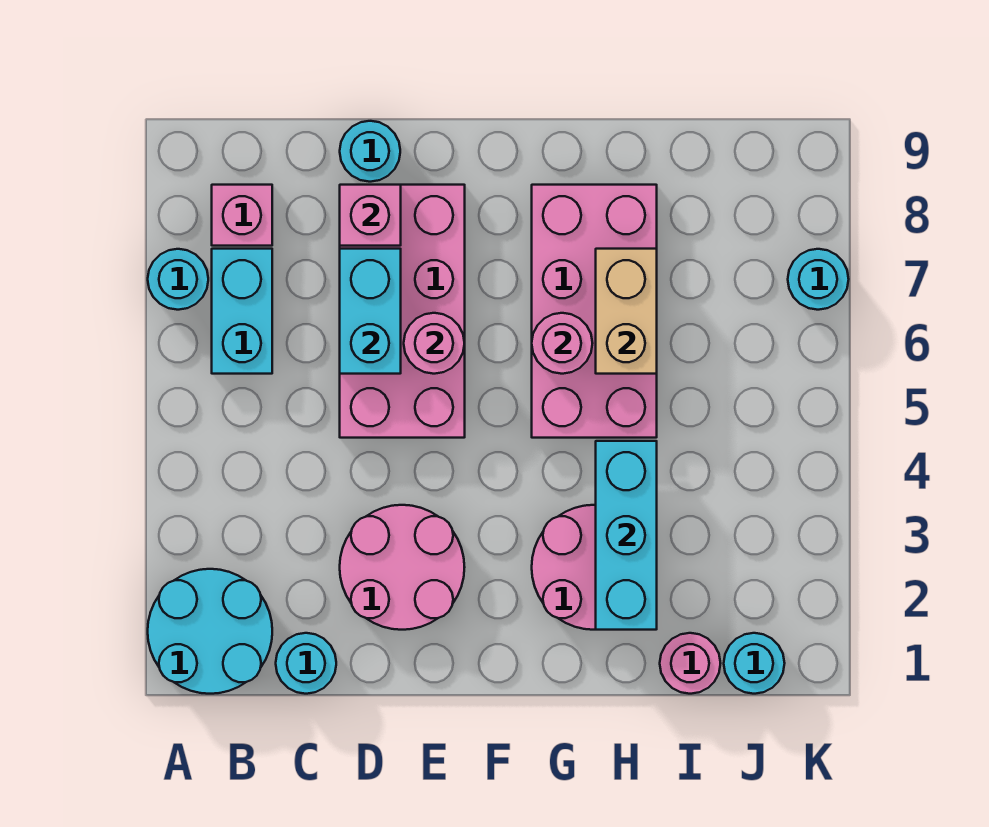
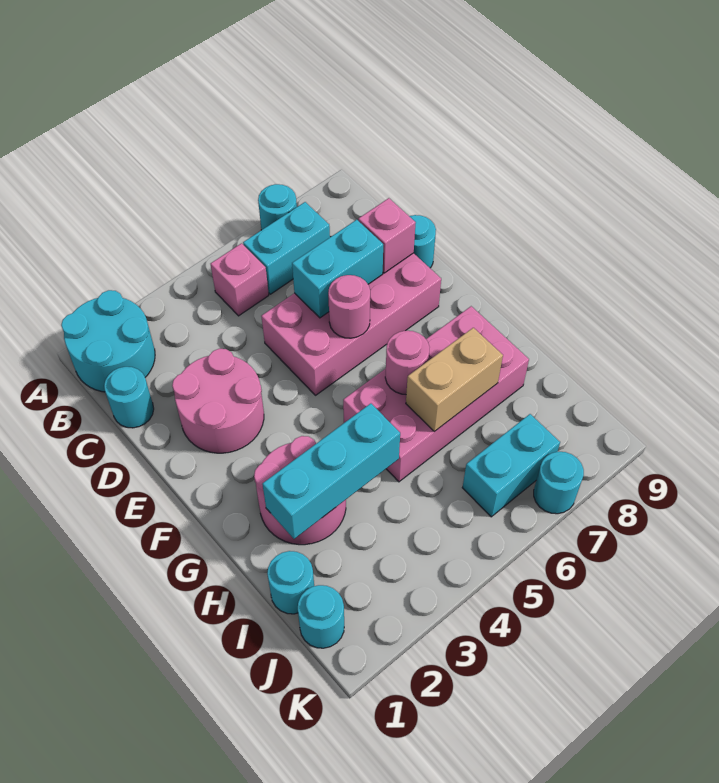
pink 1x1 brick [212,185,272,246] -> pink 1x1 brick moved to [211,243,269,316]
pink 1x1 round brick [660,633,721,694] -> cyan 1x1 round brick [267,551,314,614]
none -> cyan 1x2 brick [462,414,560,517]

